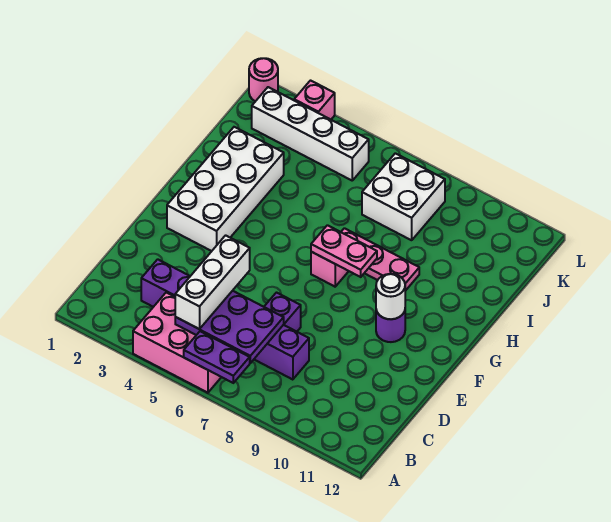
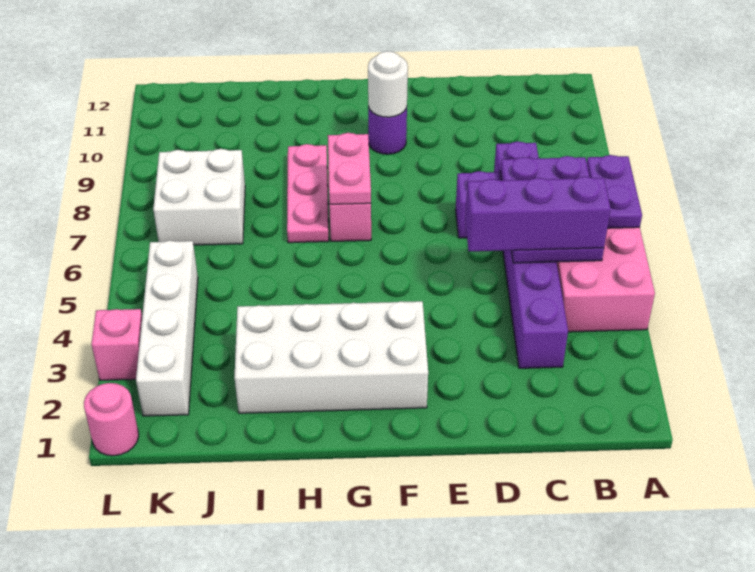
white 1x3 brick [175,235,250,329] -> purple 1x3 brick [465,177,611,251]

